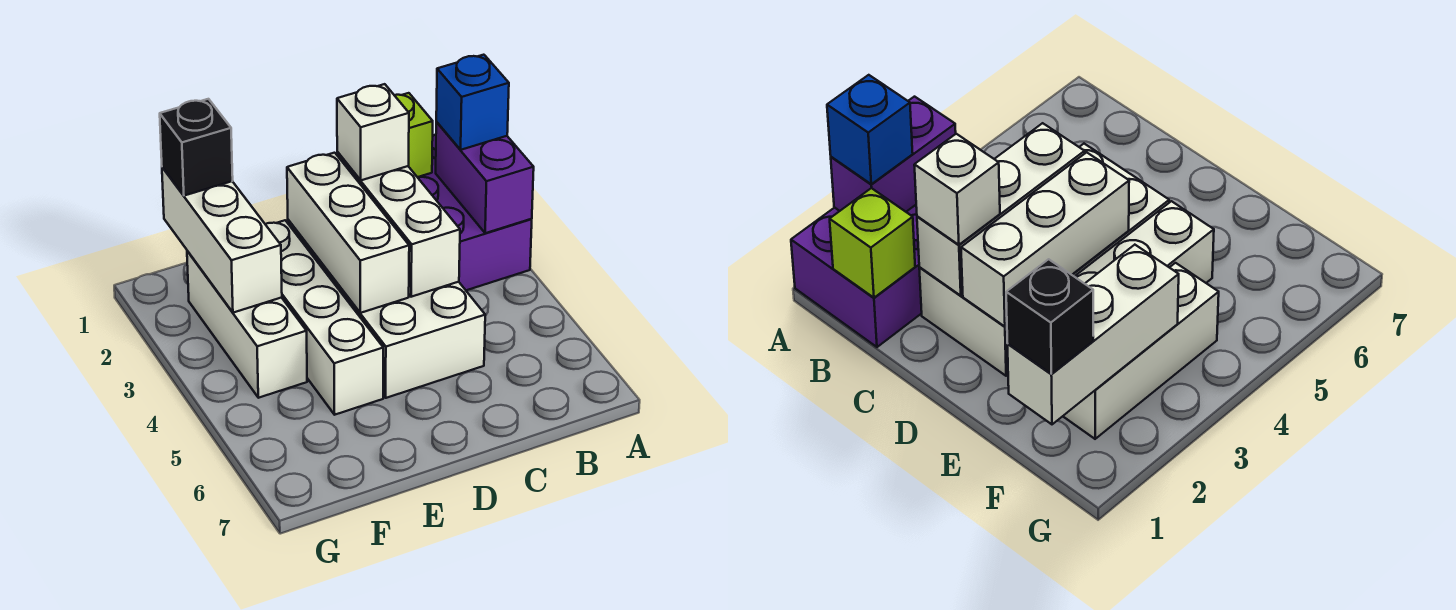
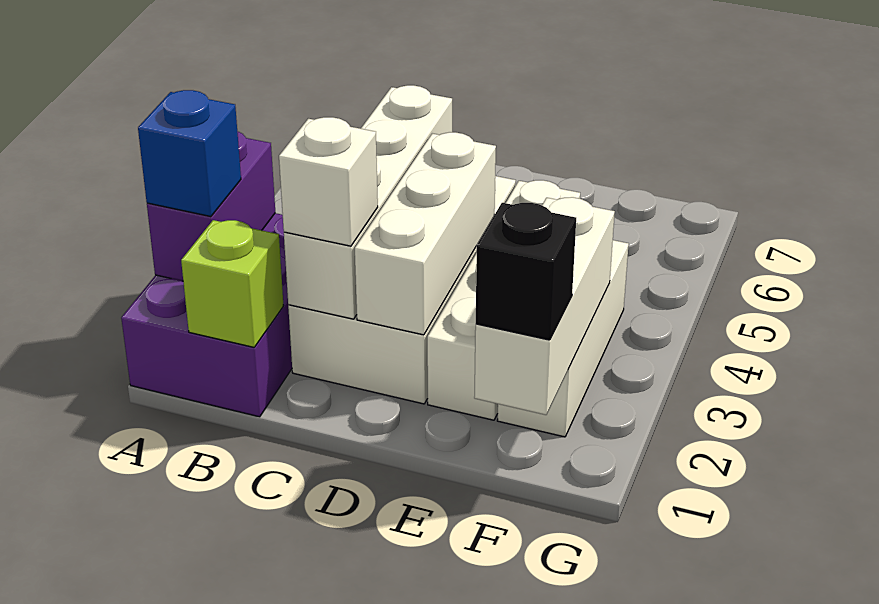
white 1x3 brick [337,152,460,297] -> white 1x4 brick [284,85,452,319]

